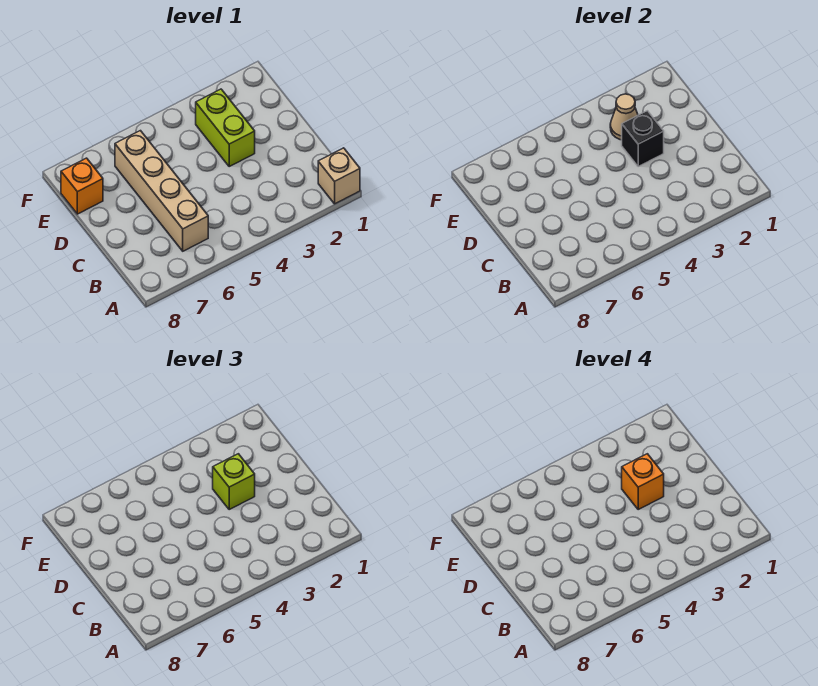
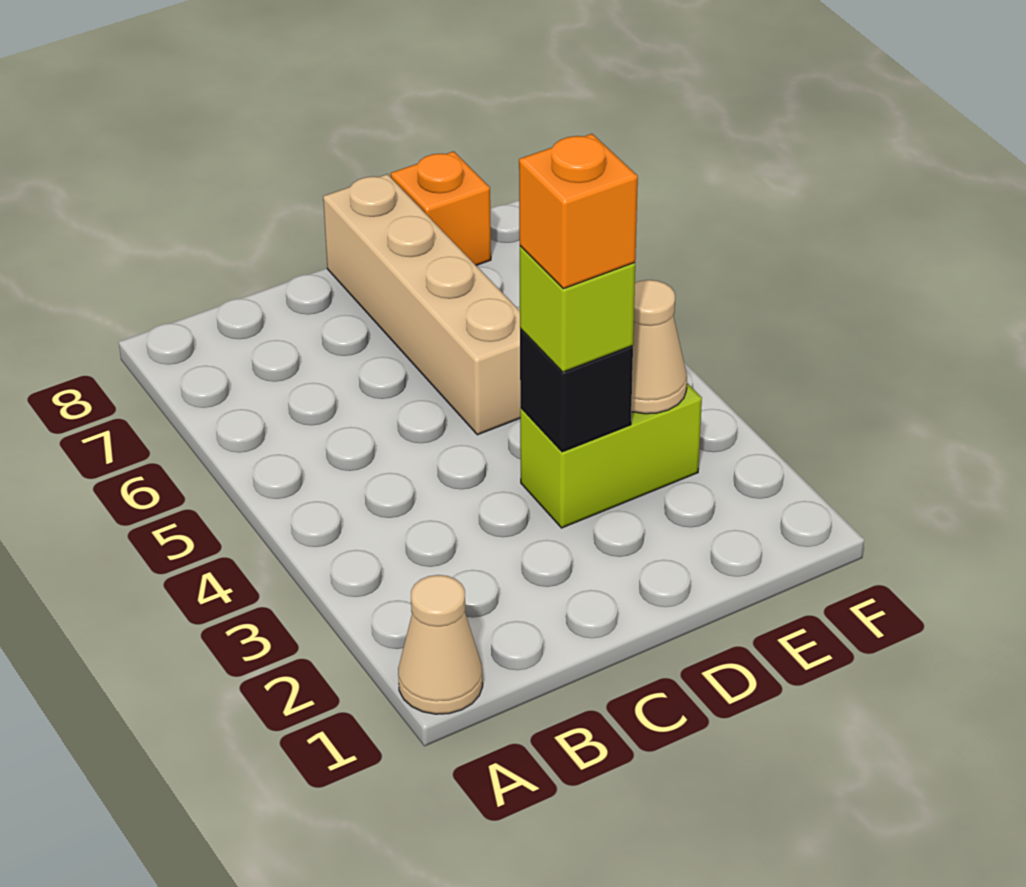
tan 1x1 brick [318,148,360,204] -> tan 1x1 cone [398,575,483,714]
tan 1x4 brick [115,131,208,251] -> tan 1x4 brick turned to [323,174,521,435]

